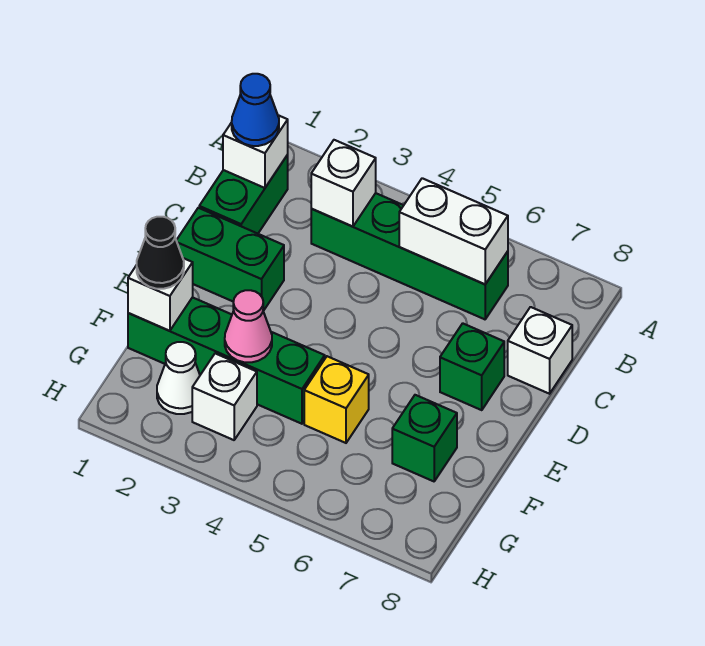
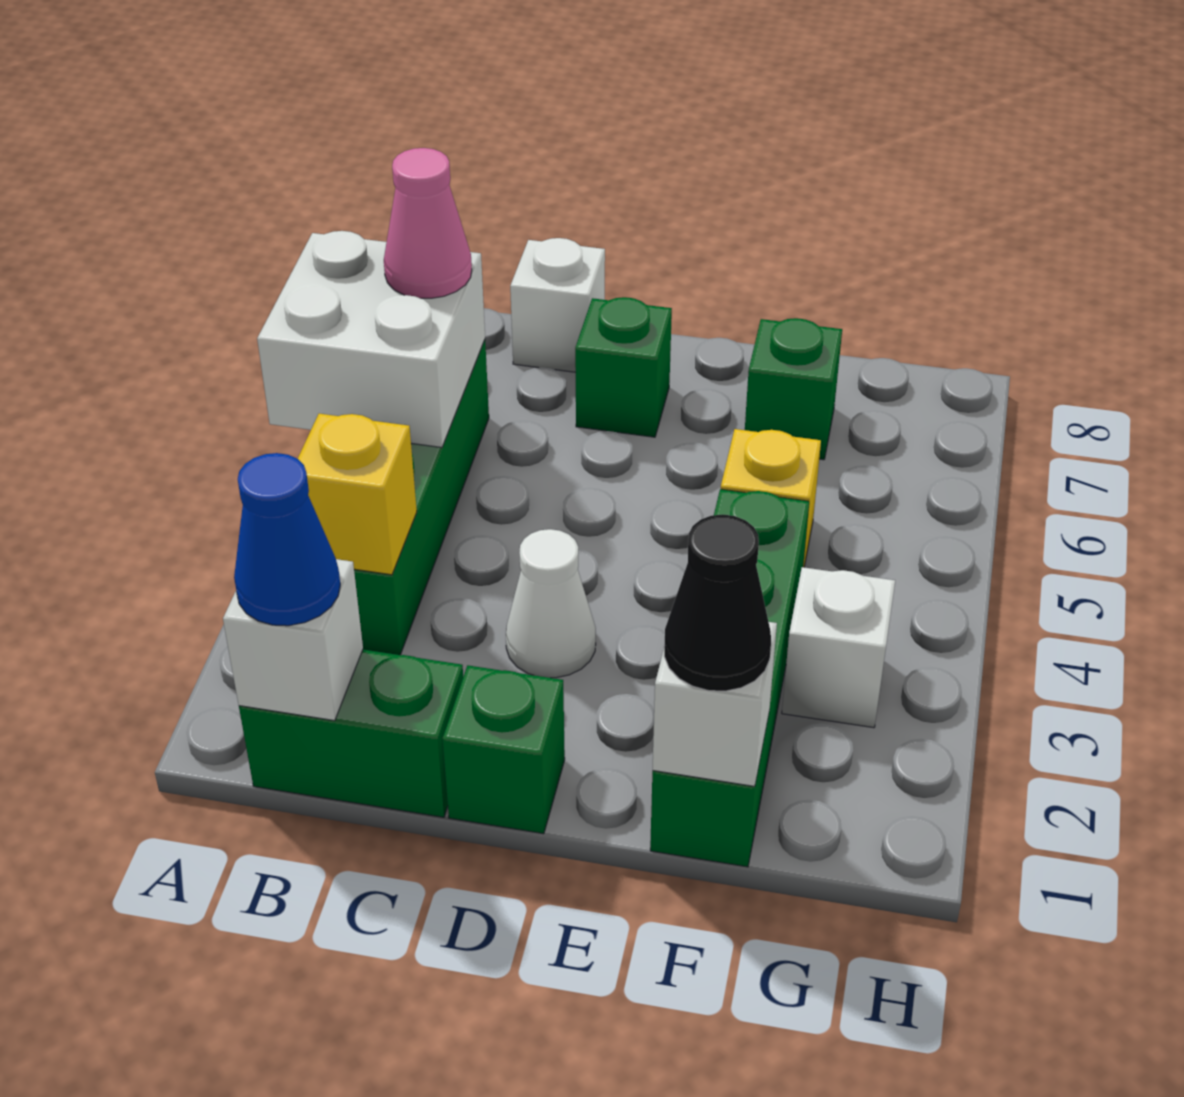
white 1x1 brick [311,140,376,227] -> yellow 1x1 brick [298,414,417,575]
white 1x2 brick [399,178,508,284] -> white 2x2 brick [257,231,485,448]
green 1x2 brick [176,208,284,311] -> green 1x1 brick [443,665,565,834]
pink 1x1 cone [225,290,272,362] -> pink 1x1 cone moved to [384,148,472,298]
white 1x1 cone [157,342,200,414] -> white 1x1 cone moved to [506,529,596,678]

